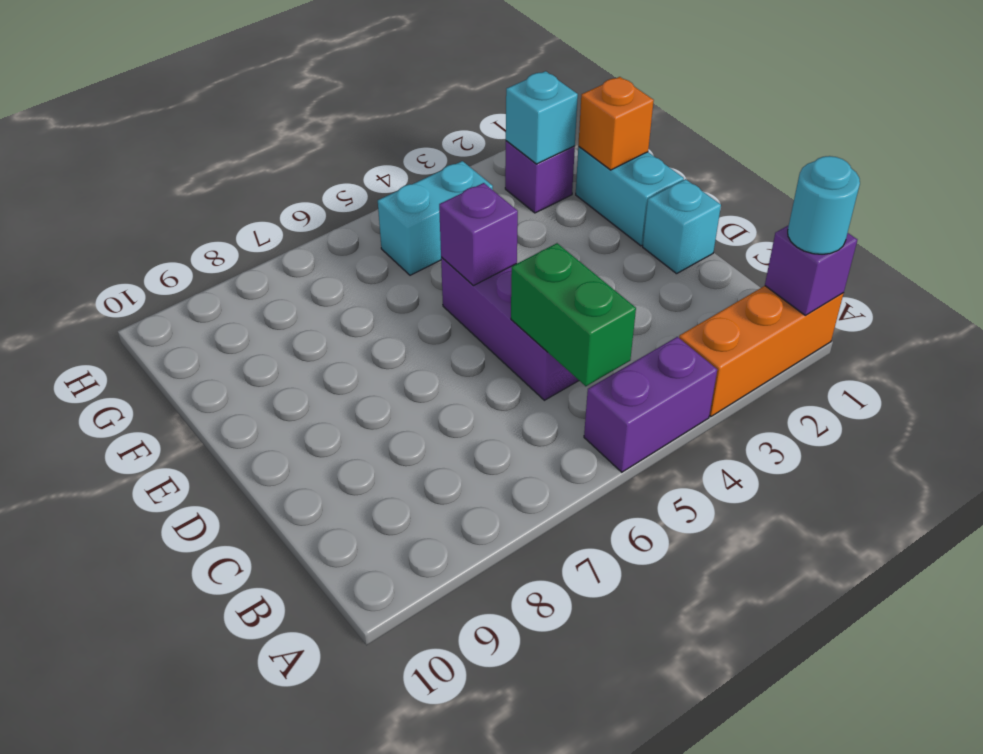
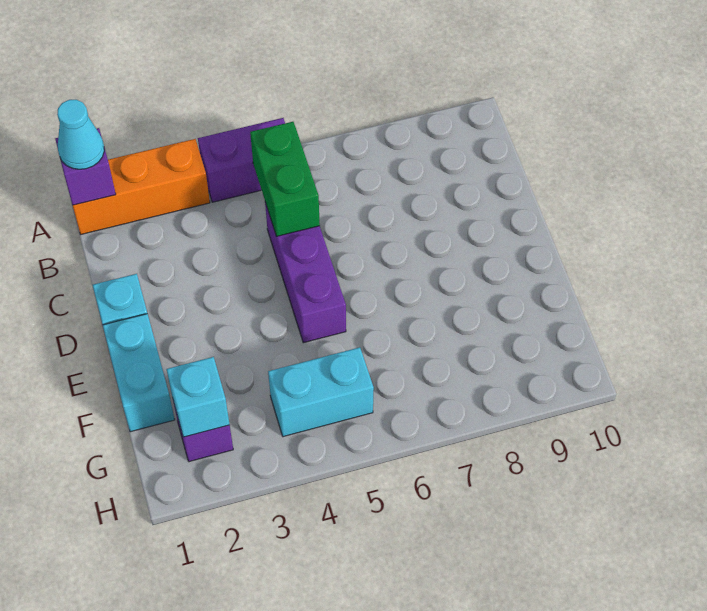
cyan 1x1 round brick [788,156,860,254] -> cyan 1x1 cone [57,100,104,169]
purple 1x1 brick [439,183,518,286] -> none
orange 1x1 brick [578,77,654,170] -> none

